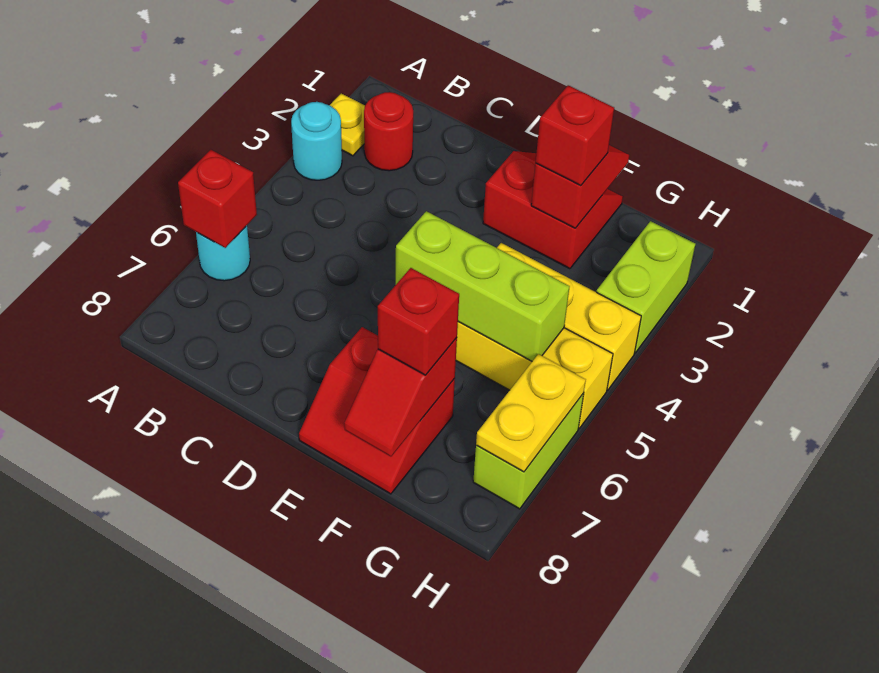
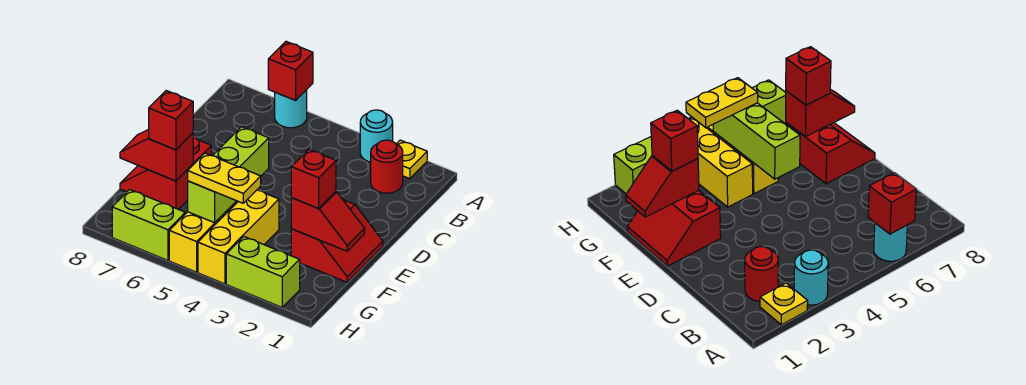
yellow 1x2 plate [476,354,586,472] -> yellow 1x2 plate moved to [188,153,261,203]

